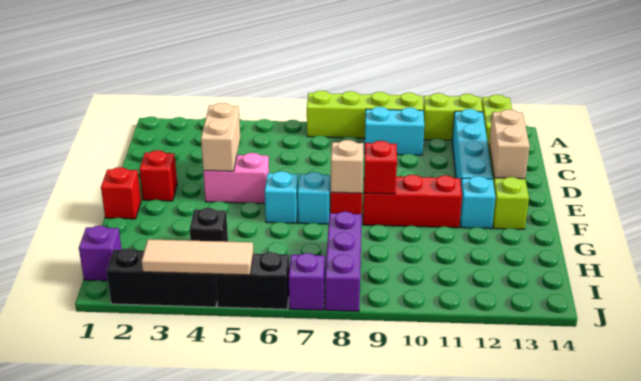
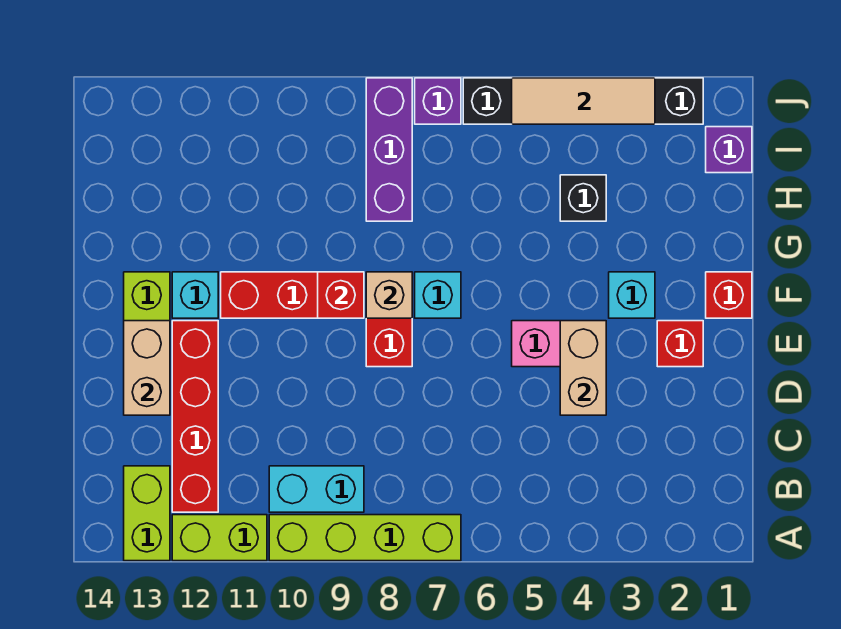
cyan 1x4 brick [452,109,493,181] -> red 1x4 brick [172,321,218,512]
cyan 1x1 brick [265,171,298,223] -> cyan 1x1 brick moved to [609,272,655,318]

